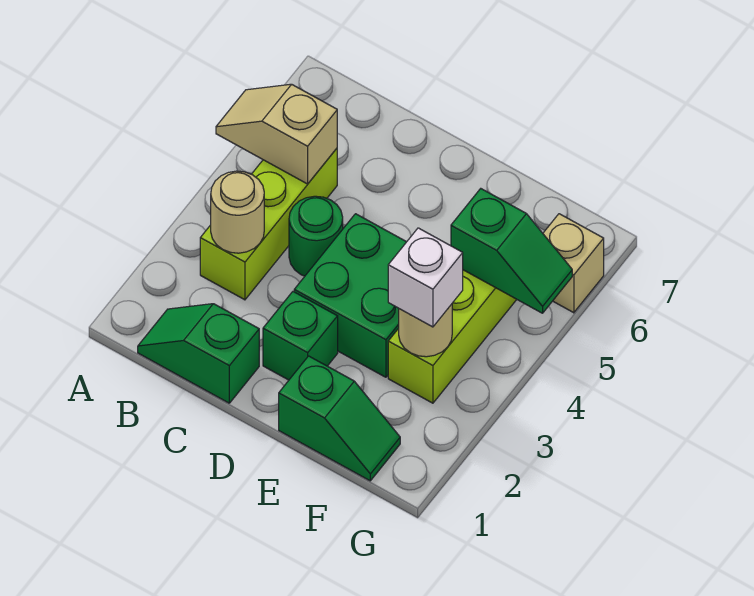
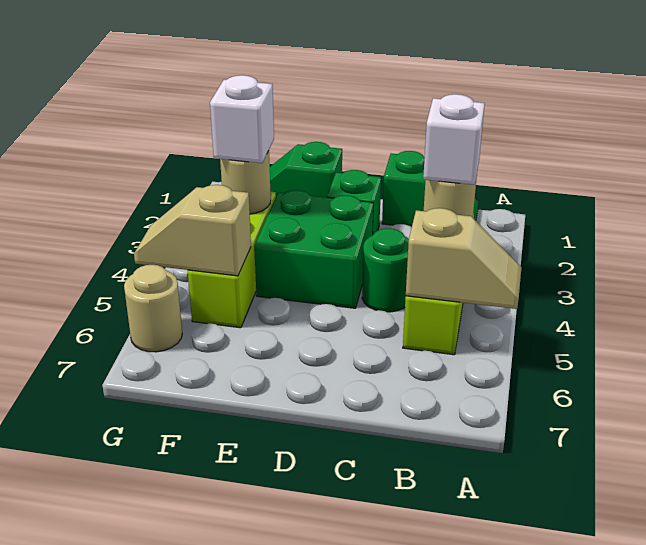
none -> white 1x1 brick [423,94,485,185]
green 1x2 slope [451,189,572,313] -> tan 1x2 slope [134,185,251,276]
tan 1x1 brick [543,214,604,313] -> tan 1x1 round brick [124,265,182,352]

